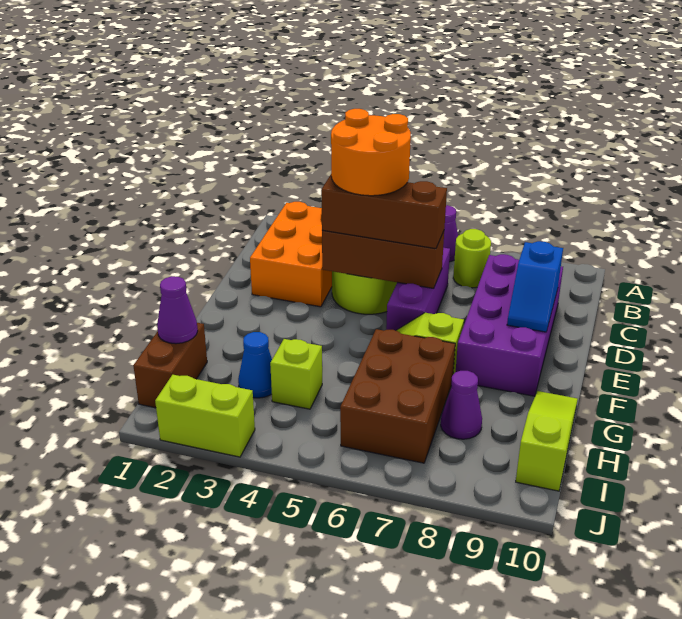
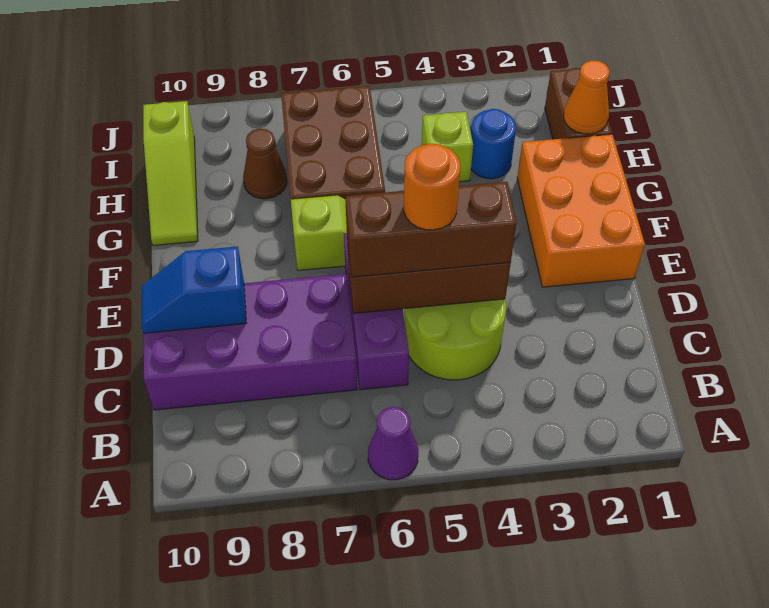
orange 2x3 brick [250,202,332,307] -> orange 2x3 brick moved to [517,134,645,287]
lime 1x1 round brick [453,229,491,288] -> none
orange 2x2 round brick [331,109,411,196] -> orange 1x1 round brick [404,144,460,230]
purple 2x4 brick [456,254,563,396] -> purple 2x4 brick turned to [144,274,357,410]
blue 1x2 slope [507,241,563,332] -> blue 1x2 slope turned to [142,246,246,333]
purple 1x1 cone [157,276,198,344] -> orange 1x1 cone [564,60,609,134]
blue 1x1 cone [238,332,272,398] -> blue 1x1 round brick [471,109,516,179]
purple 1x1 cone [441,371,482,439] -> brown 1x1 cone [243,129,287,199]
lime 1x2 brick [155,375,255,457] -> none

